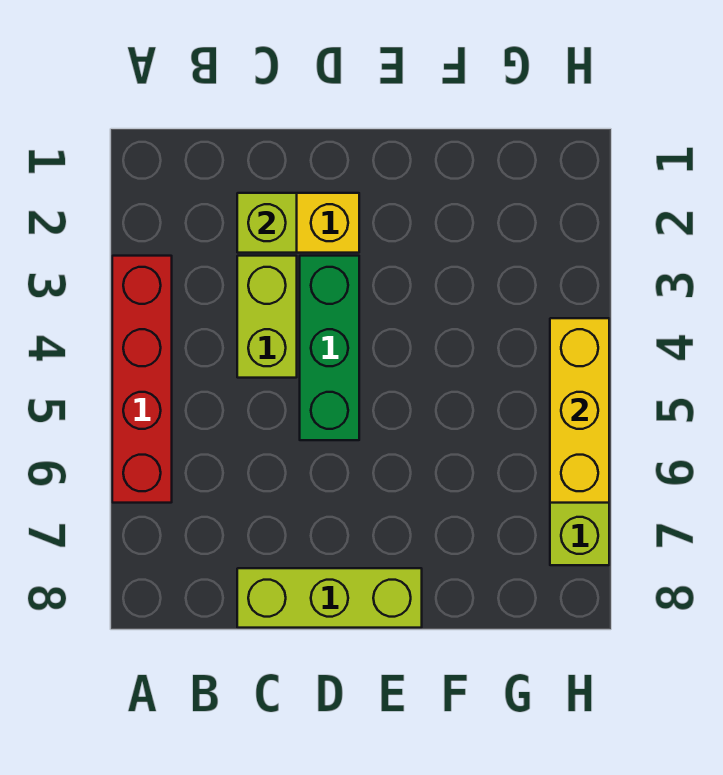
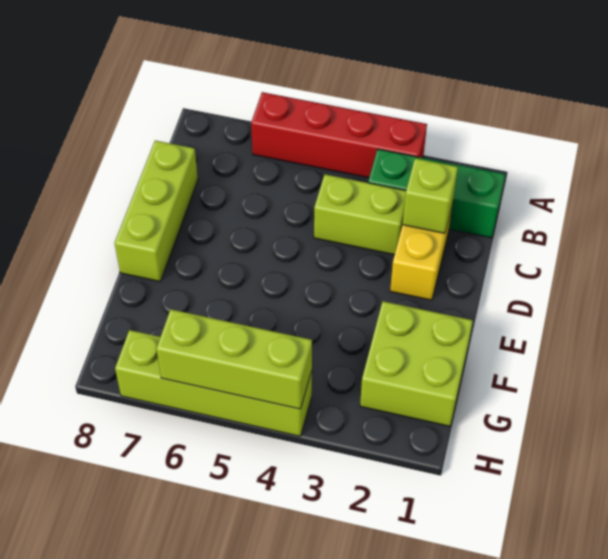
green 1x3 brick [300,256,359,440] -> green 1x3 brick moved to [368,149,505,238]
none -> lime 2x2 brick [360,301,473,426]
yellow 1x3 brick [550,318,609,503] -> lime 1x3 brick [156,309,312,409]

